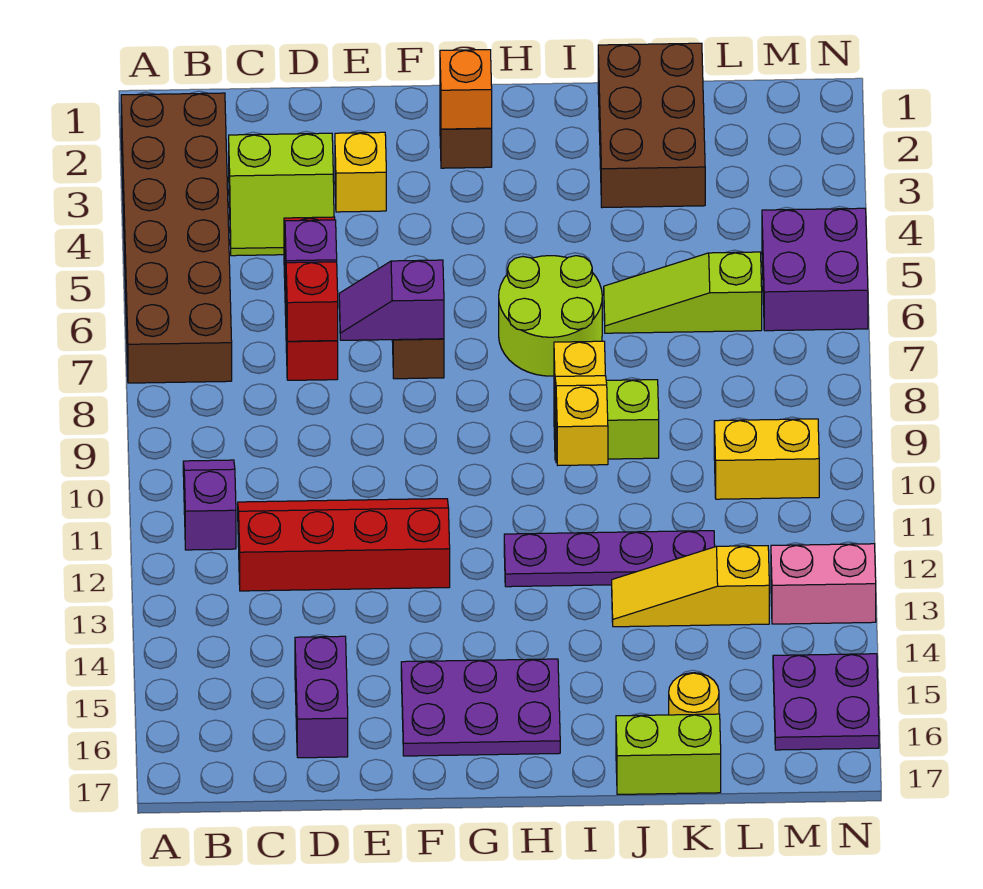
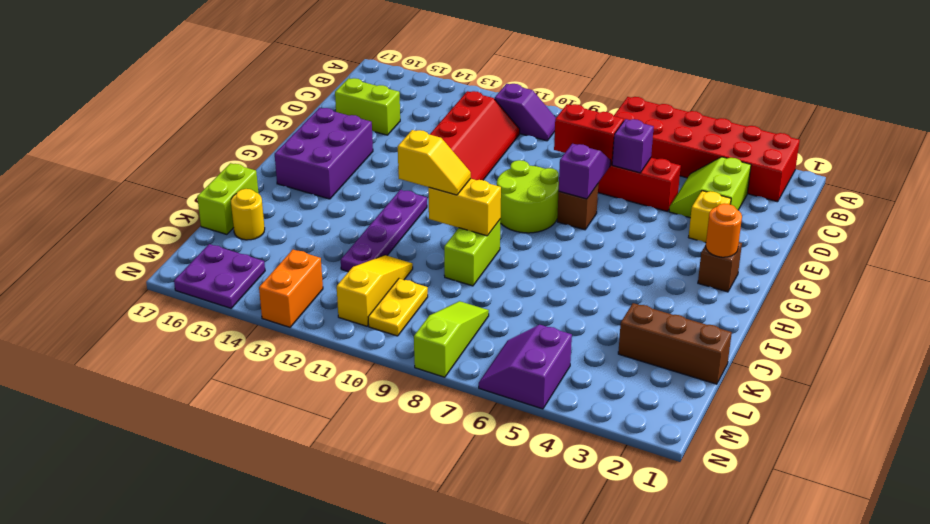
brown 2x6 brick [121,93,232,383] -> red 2x6 brick [614,97,800,202]
red 1x1 brick [286,262,338,341] -> red 1x2 brick [554,104,624,165]
purple 1x2 brick [295,636,348,758] -> lime 1x2 brick [335,78,400,135]
purple 2x3 plate [401,659,560,756] -> purple 2x3 brick [275,108,373,199]
orange 1x1 brick [440,50,492,129] -> orange 1x1 round brick [706,204,742,257]
lime 2x2 round brick [499,256,602,376] -> lime 2x2 round brick moved to [497,160,559,233]
brown 2x3 brick [598,43,705,208] -> brown 1x3 brick [618,303,732,384]
lime 1x3 slope [604,252,762,333] -> lime 1x3 slope moved to [414,301,489,377]
yellow 1x3 slope [612,546,769,627] -> yellow 1x3 slope moved to [337,255,413,326]
yellow 1x2 brick [714,419,819,499] -> yellow 1x2 plate [368,279,428,336]
purple 2x2 brick [762,208,868,331] -> purple 2x2 slope [479,325,572,409]
pink 1x2 brick [771,544,876,624] -> orange 1x2 brick [259,250,323,327]

